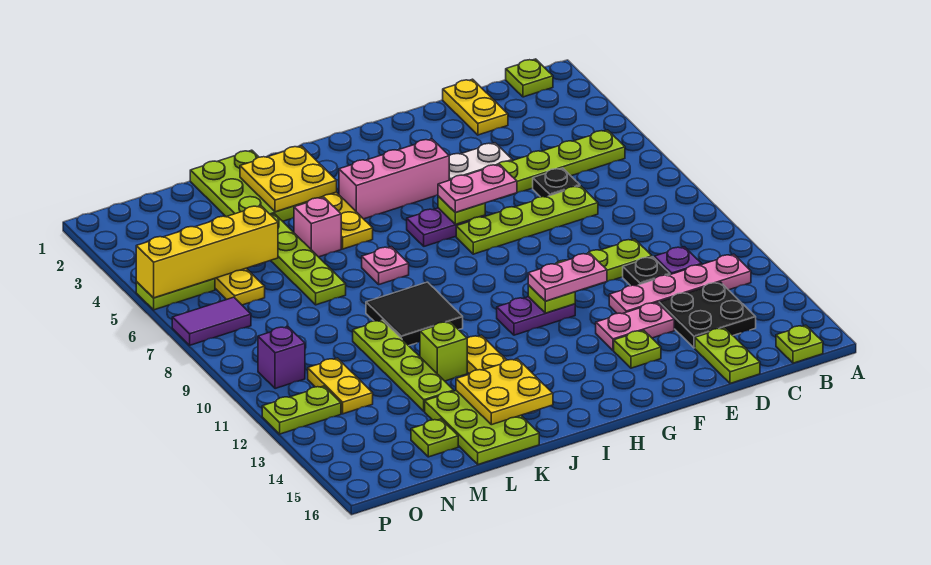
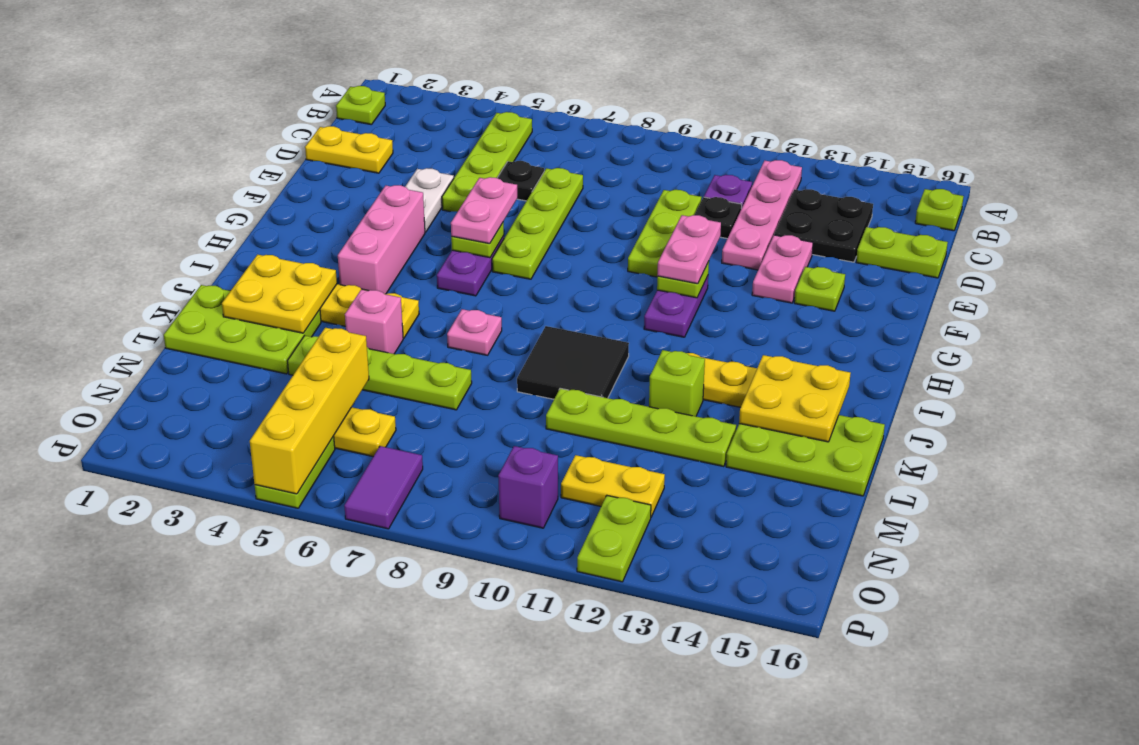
lime 1x1 plate [411,419,458,457] -> none

